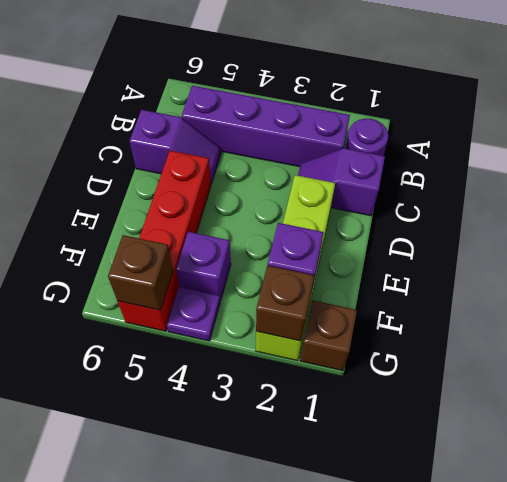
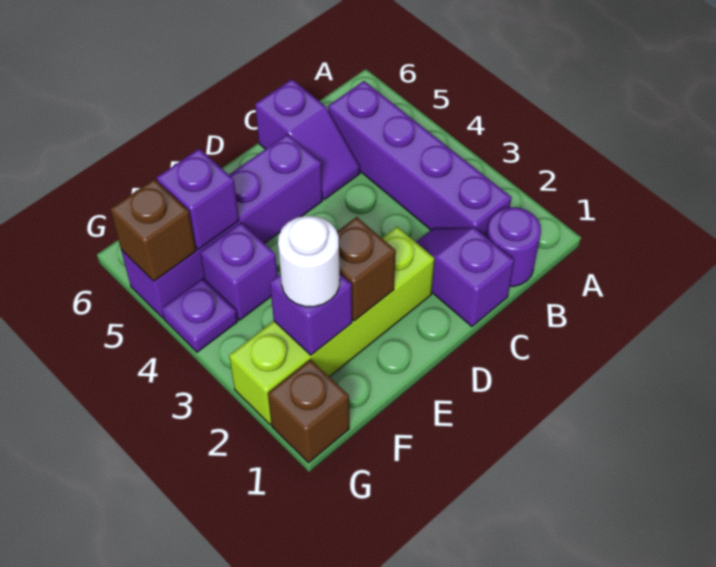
red 1x4 brick [118,151,211,331] -> purple 1x4 brick [121,134,322,318]
none -> white 1x1 round brick [278,216,340,307]
none -> purple 1x1 brick [157,149,239,250]
brown 1x1 brick [256,265,314,341] -> brown 1x1 brick moved to [337,217,396,321]

